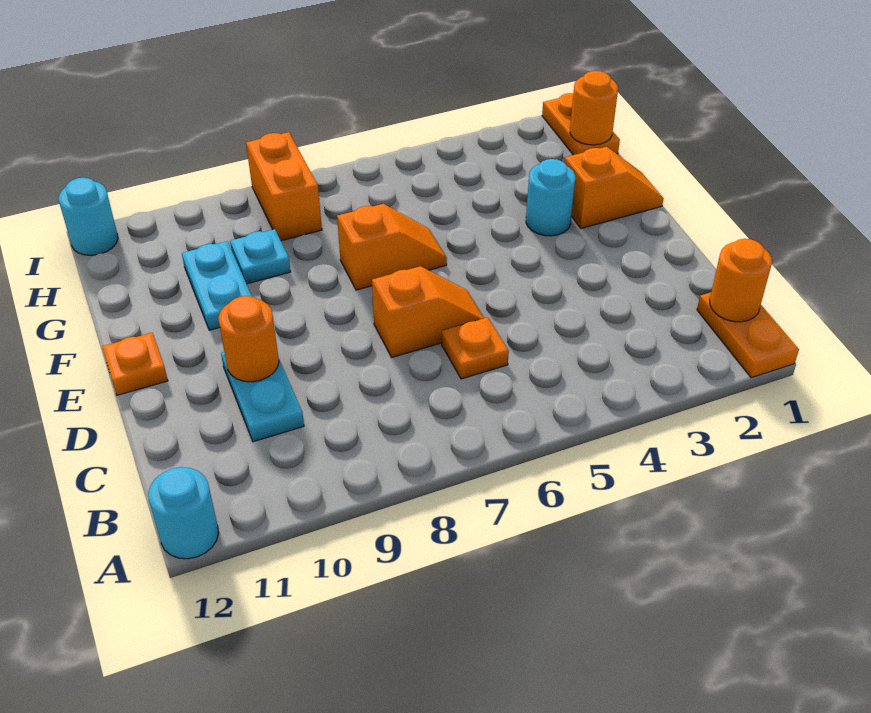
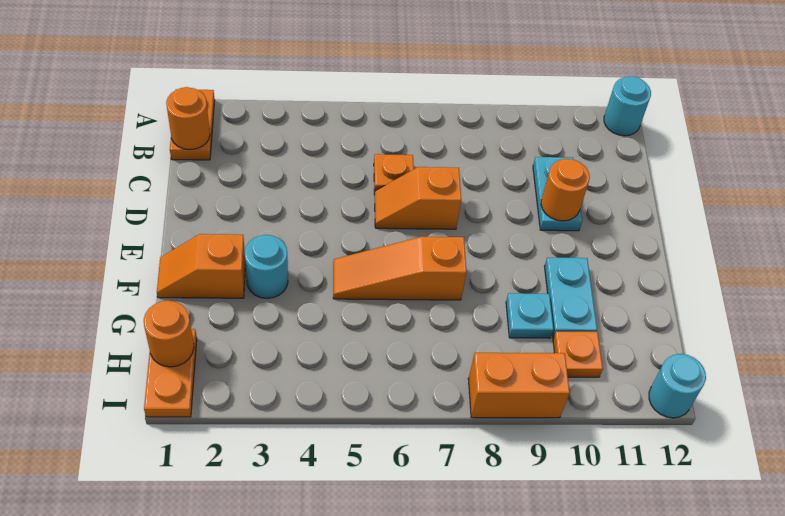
orange 1x1 plate [102,333,168,395] -> orange 1x1 plate moved to [553,331,603,377]
orange 1x2 slope [337,204,447,290] -> orange 1x3 slope [333,237,467,300]
orange 1x2 brick [246,132,322,241] -> orange 1x2 brick turned to [468,353,570,418]

